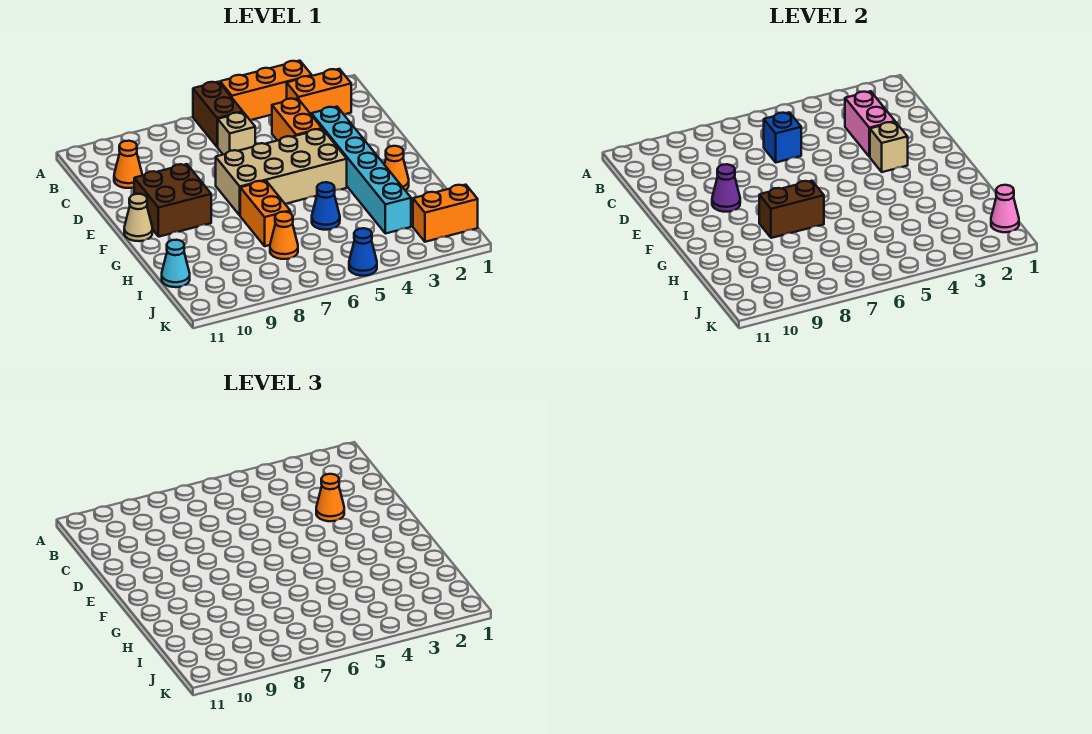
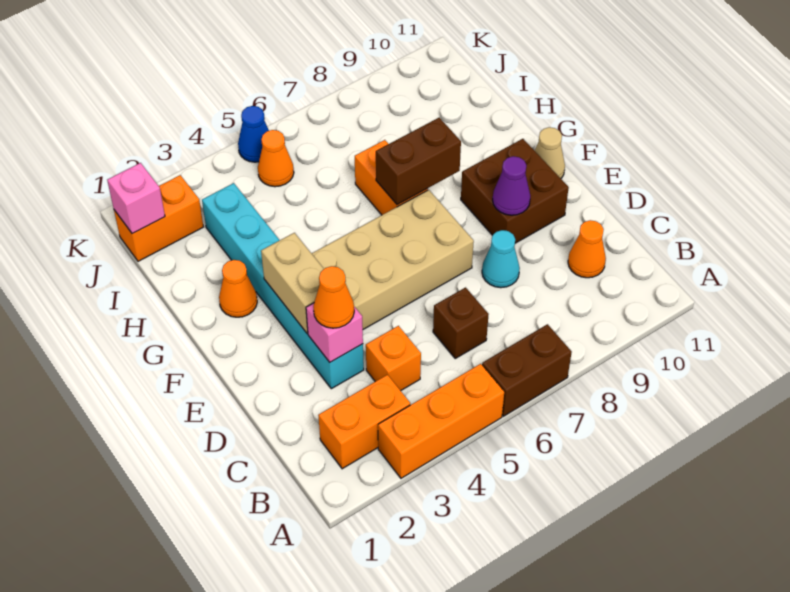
brown 1x2 brick [193,82,243,147] -> brown 1x2 brick turned to [482,324,572,416]
pink 1x2 brick [845,91,895,157] -> pink 1x1 brick [306,303,363,362]
orange 1x2 brick [272,98,322,141] -> orange 1x1 brick [366,326,421,391]
tan 1x1 brick [218,112,255,155] -> brown 1x1 brick [433,287,489,358]
blue 1x1 brick [764,112,801,162] -> none
tan 1x1 brick [870,122,908,172] -> tan 1x2 brick [261,233,324,333]
blue 1x1 cone [312,182,340,230] -> none
orange 1x1 cone [270,212,298,259] -> orange 1x1 cone moved to [258,130,294,187]
cyan 1x1 cone [162,240,190,287] -> cyan 1x1 cone moved to [482,230,520,288]
pink 1x1 cone [991,185,1019,232] -> pink 1x1 brick [107,163,165,234]

